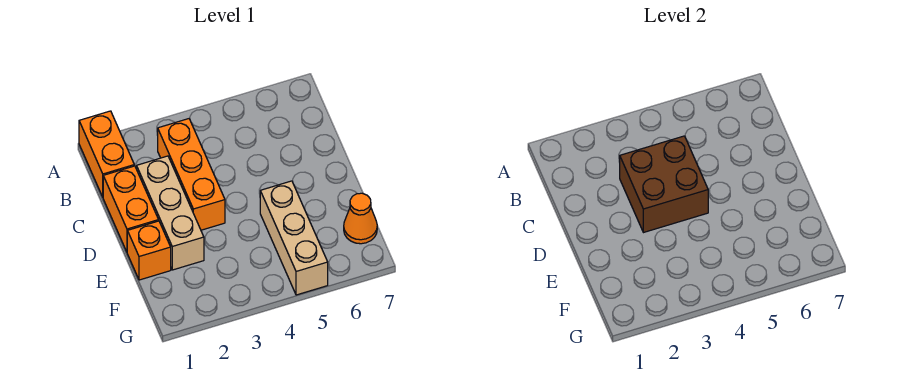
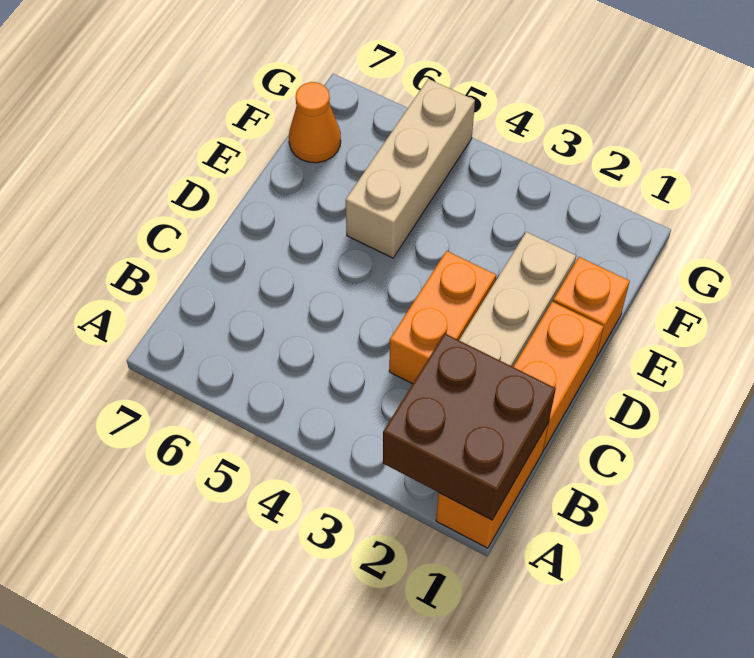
orange 1x3 brick [158,119,225,230] -> orange 1x2 brick [389,251,496,384]
brown 2x2 brick [620,136,708,233] -> brown 2x2 brick moved to [383,333,556,520]

